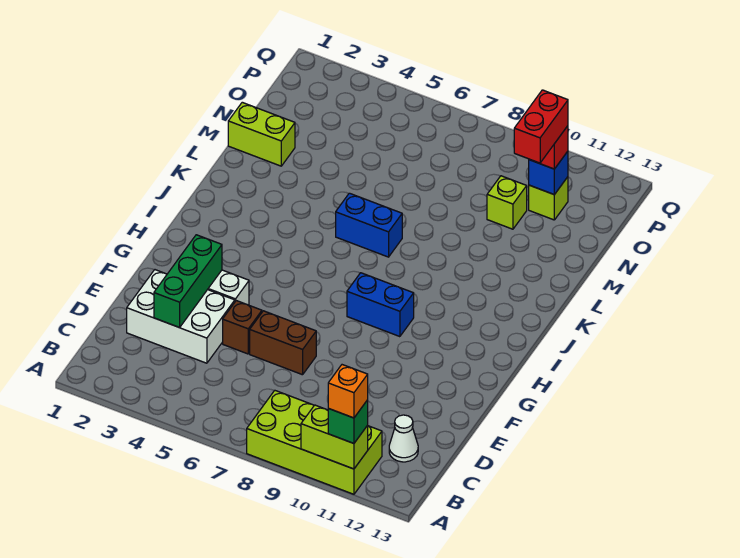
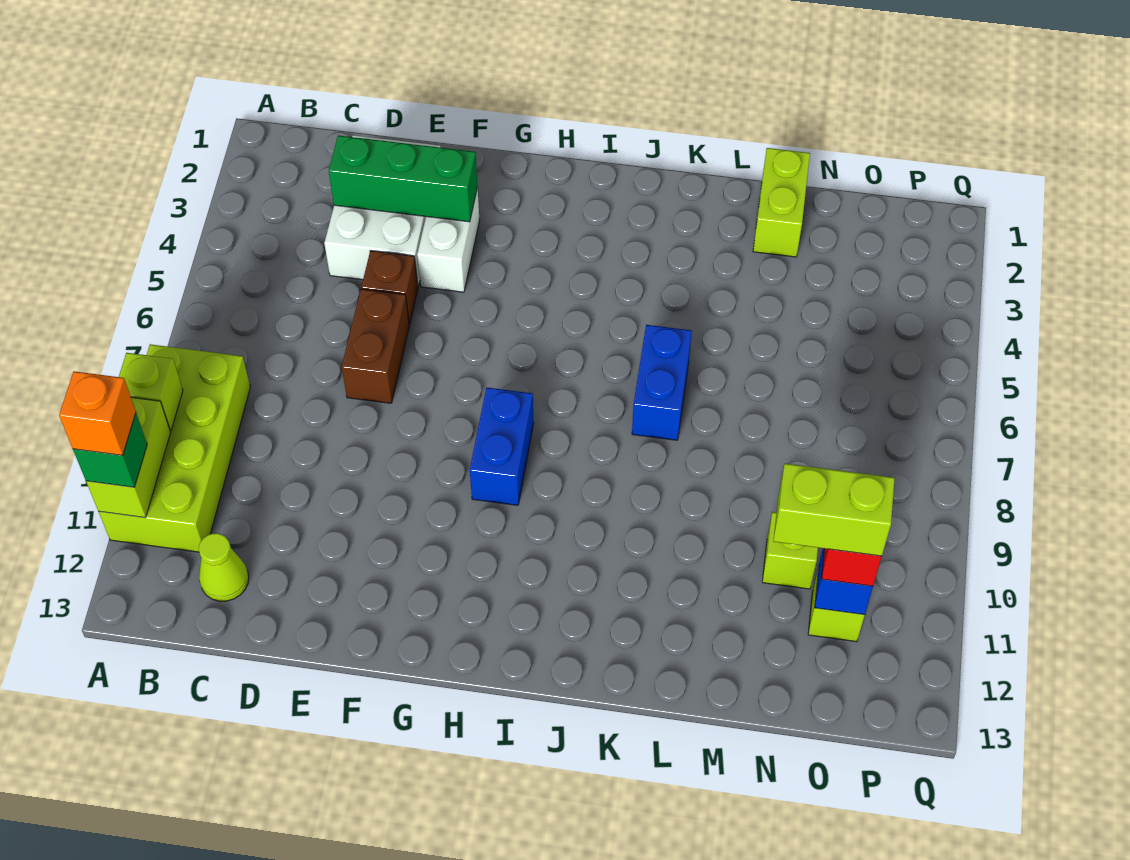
none -> lime 1x1 brick [119,353,183,431]
white 1x1 cone [389,415,418,462] -> lime 1x1 cone [199,533,249,601]
red 1x2 brick [514,90,568,163] -> lime 1x2 brick [774,463,895,556]

